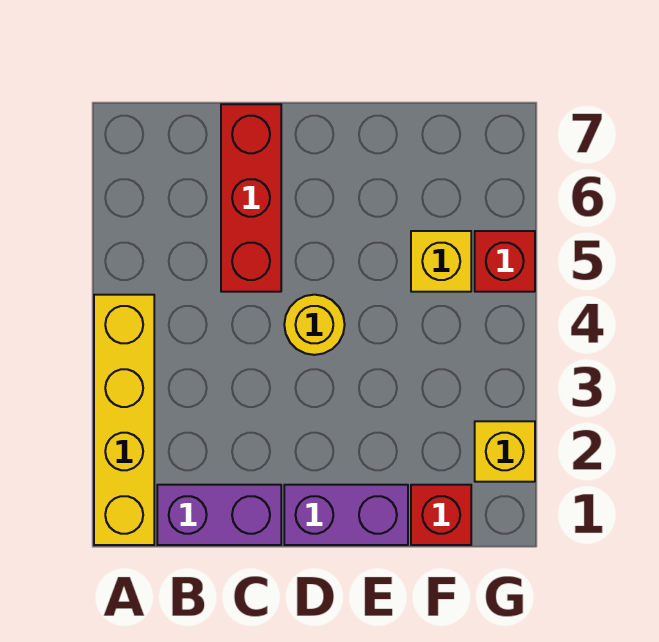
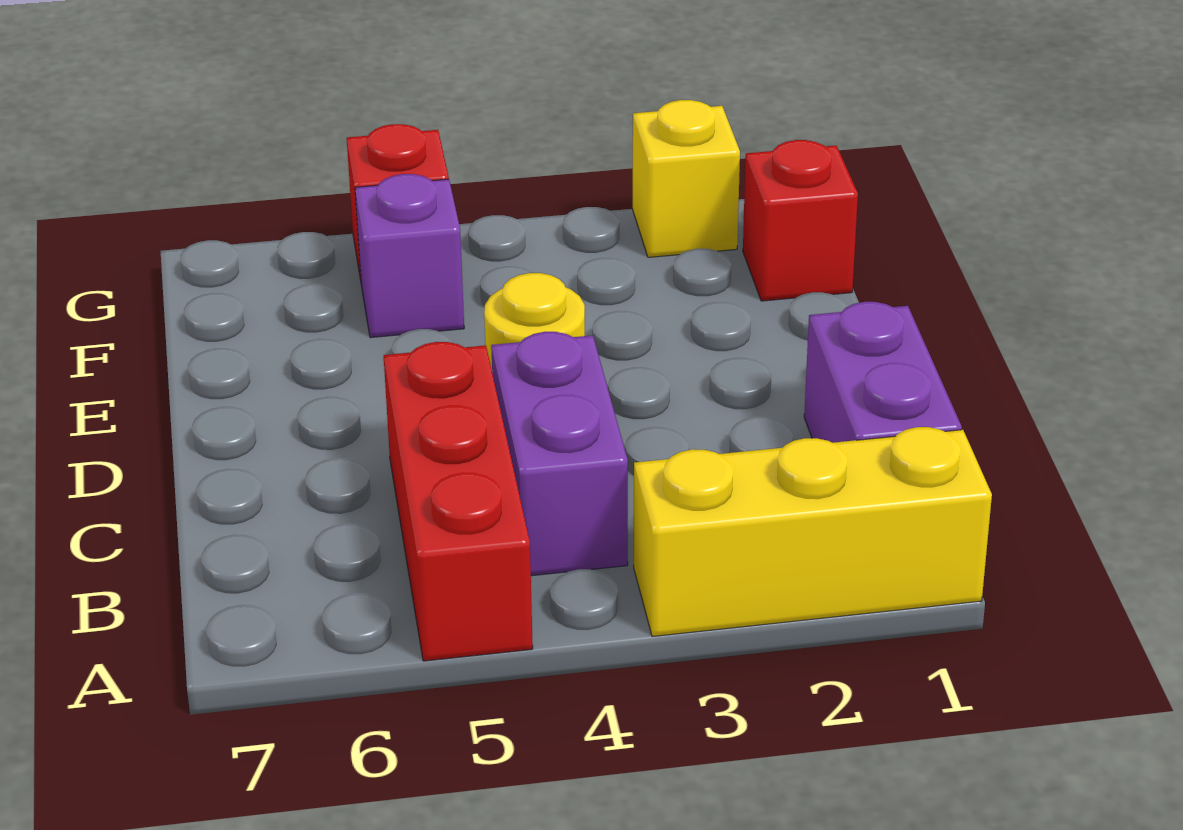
yellow 1x4 brick [94,295,154,545] -> yellow 1x3 brick [634,427,992,637]
red 1x3 brick [221,104,281,292] -> red 1x3 brick turned to [384,342,533,661]
purple 1x2 brick [284,485,408,545] -> purple 1x2 brick moved to [491,332,628,576]
yellow 1x1 brick [411,231,471,292] -> purple 1x1 brick [355,174,464,338]

